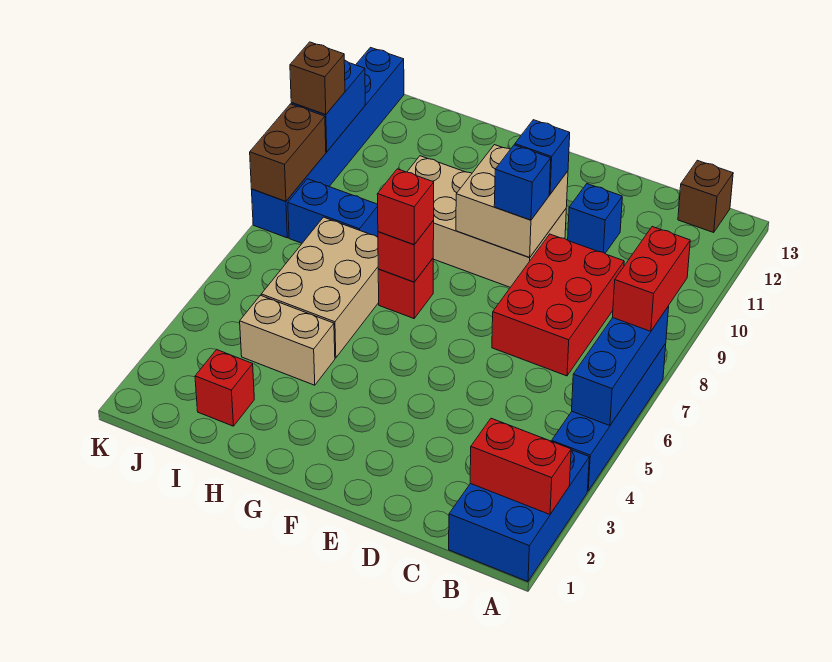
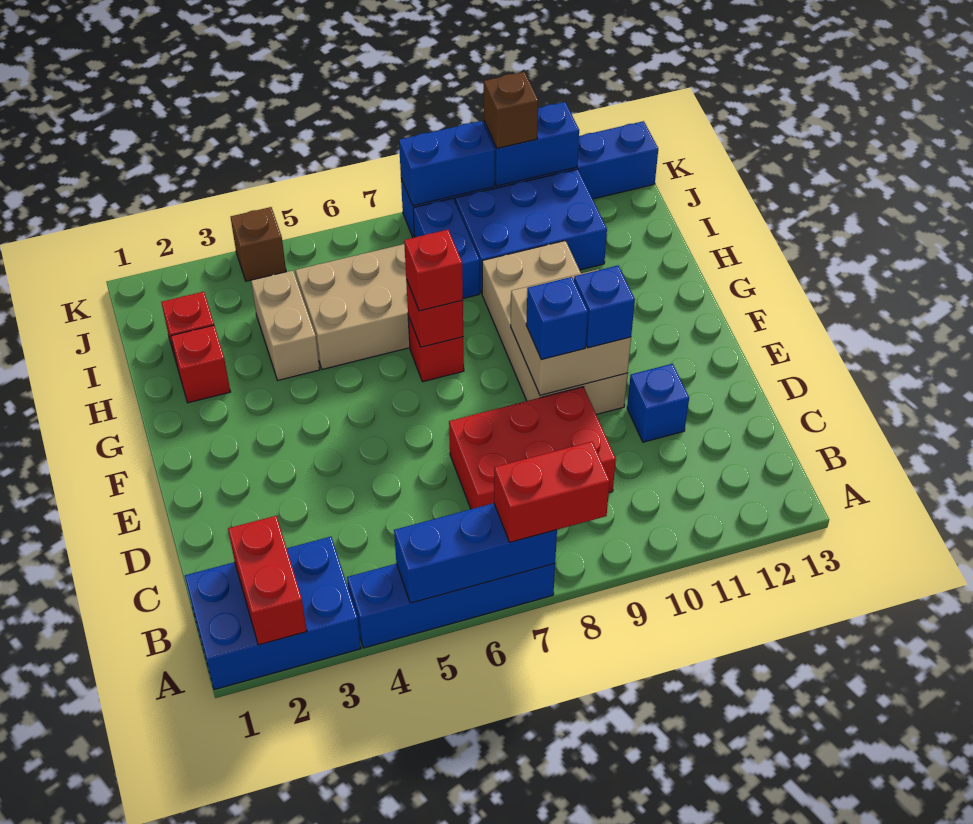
brown 1x1 brick [678,160,733,232] -> brown 1x1 brick moved to [231,207,286,281]
none -> red 1x1 brick [171,325,230,403]
none -> blue 2x3 brick [455,169,607,293]
brown 1x2 brick [250,104,326,201] -> blue 1x2 brick [399,121,495,206]

